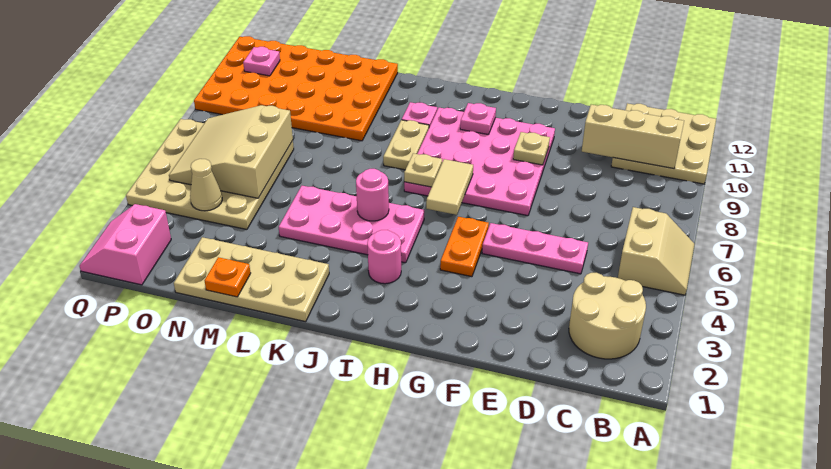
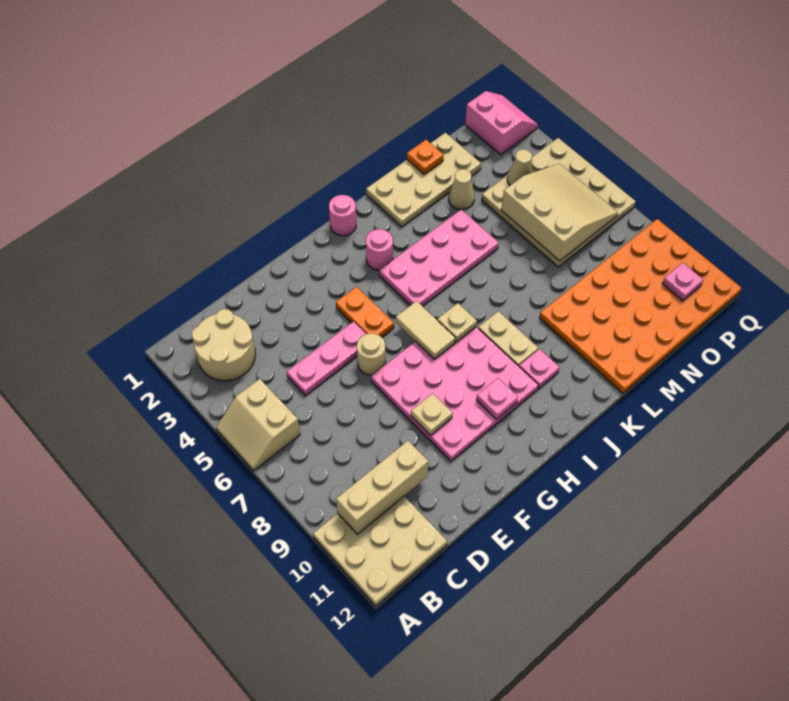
none -> tan 1x1 round brick [357,333,386,375]
pink 1x1 round brick [356,169,389,221] -> pink 1x1 round brick moved to [329,195,356,236]
none -> tan 1x1 cone [449,169,474,210]

